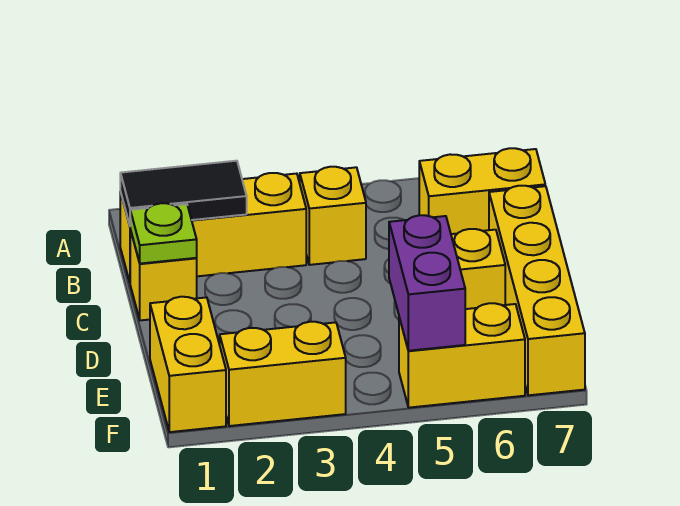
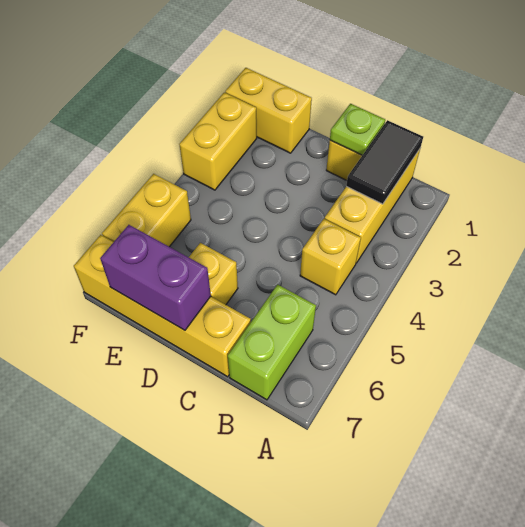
yellow 1x2 brick [419,148,545,234] -> lime 1x2 brick [228,285,316,400]
purple 1x2 brick [389,215,465,351] -> purple 1x2 brick moved to [100,225,211,330]

